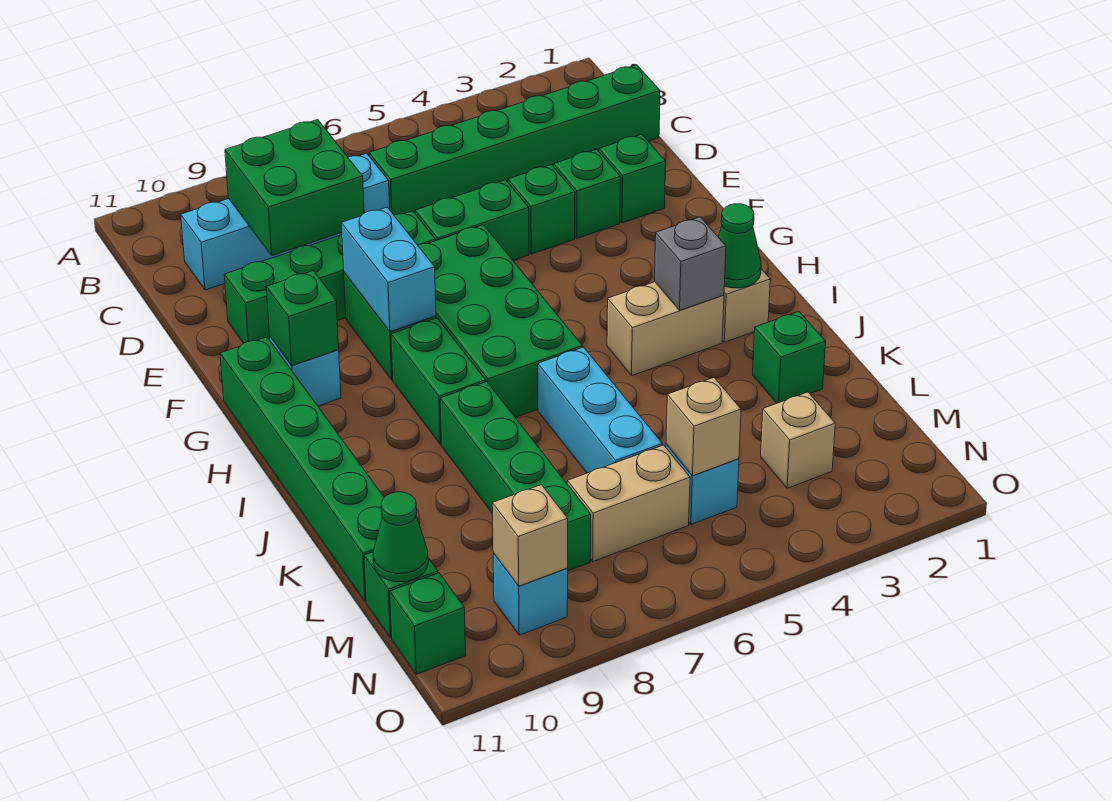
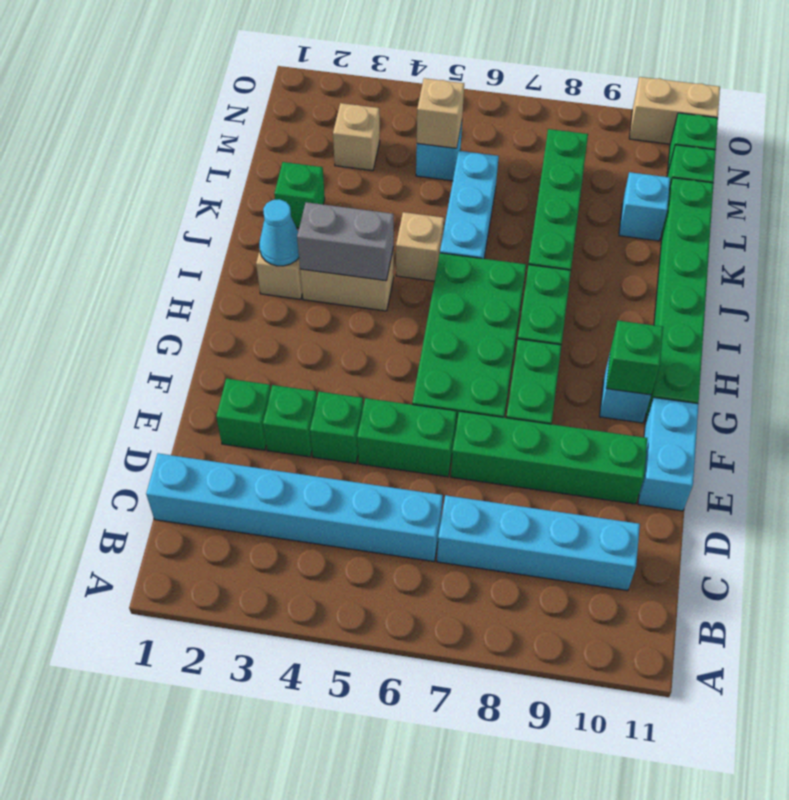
green 1x6 brick [369,65,660,215] -> cyan 1x6 brick [146,453,443,561]
green 2x2 brick [225,120,364,256] -> none
cyan 1x2 brick [341,207,436,332] -> cyan 1x2 brick moved to [638,397,699,511]
green 1x1 cone [718,204,761,288] -> cyan 1x1 cone [259,199,299,266]
grey 1x1 brick [655,217,726,310] -> grey 1x2 brick [297,202,394,281]
tan 1x2 brick [567,445,690,561] -> tan 1x2 brick moved to [629,77,720,144]
green 1x1 cone [373,492,428,582] -> none
cyan 1x1 brick [493,553,568,635] -> cyan 1x1 brick moved to [619,172,670,241]
tan 1x1 brick [492,485,568,586] -> tan 1x1 brick moved to [396,212,444,281]

